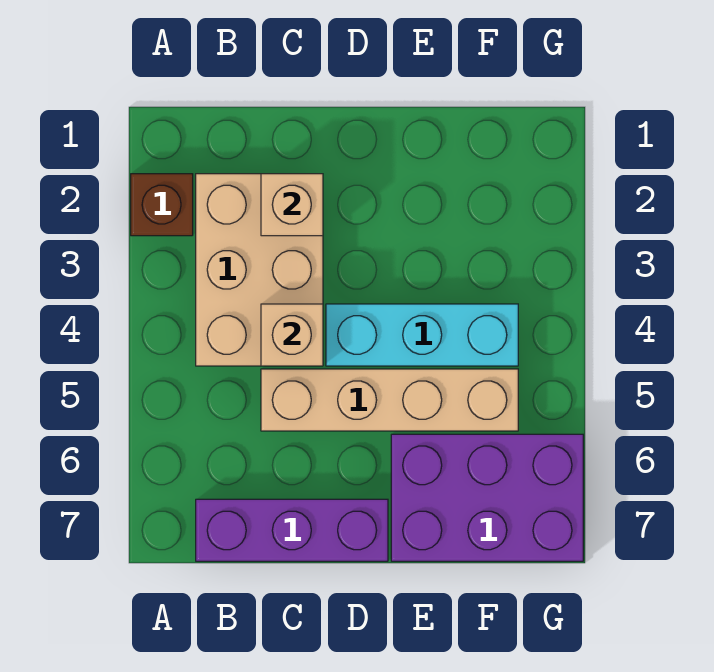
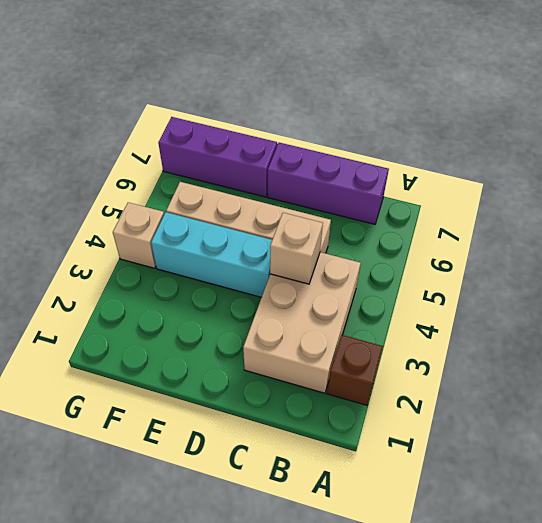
tan 1x1 brick [261,174,323,236] -> tan 1x1 brick moved to [113,202,164,268]
purple 2x3 brick [391,434,583,561] -> purple 1x3 brick [158,117,277,197]

